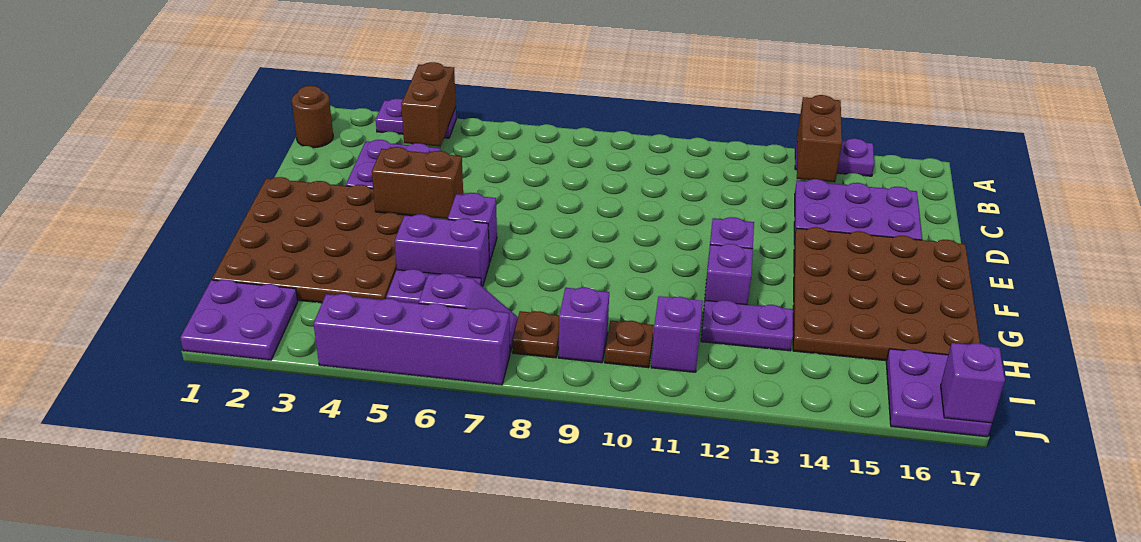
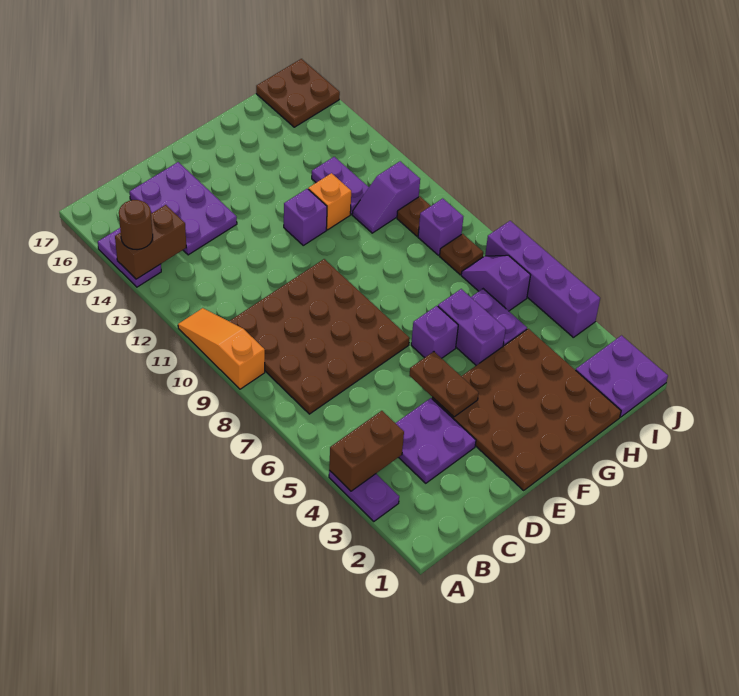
none -> orange 1x3 slope [178,308,265,389]
brown 1x1 round brick [292,86,333,148] -> brown 1x1 round brick moved to [119,200,153,250]
brown 1x2 brick [372,147,463,219] -> brown 1x2 plate [409,352,479,417]
brown 4x4 plate [793,227,980,361] -> brown 4x4 plate moved to [229,259,410,414]
purple 1x1 brick [704,244,753,305] -> orange 1x1 brick [308,173,351,230]
purple 2x2 plate [886,349,992,437] -> brown 2x2 plate [256,59,340,127]
purple 1x1 brick [941,343,1005,423] -> none

